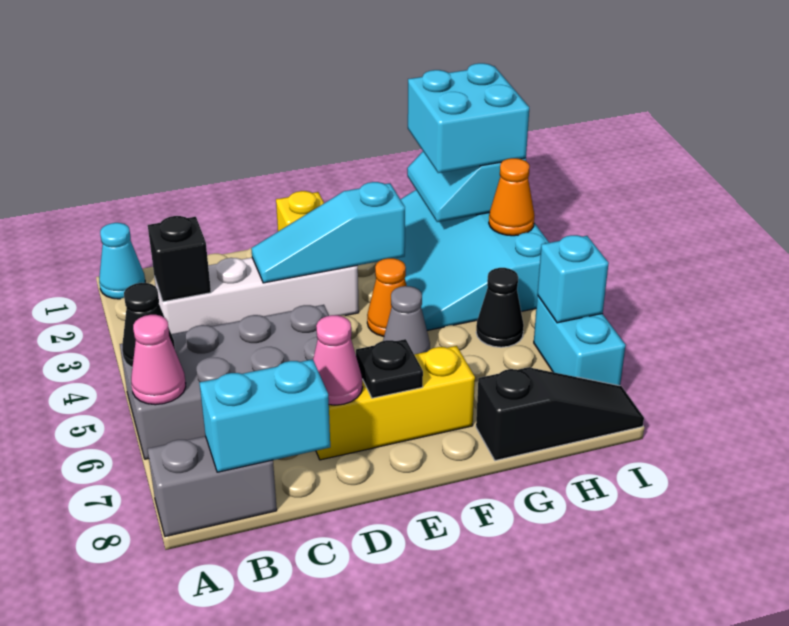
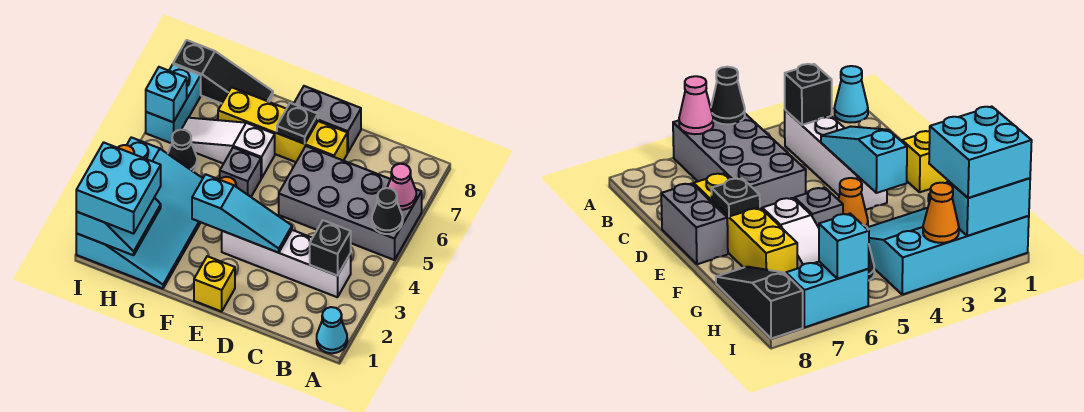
grey 1x2 brick [148,436,277,537] -> grey 1x2 brick moved to [294,86,361,153]
cyan 1x2 brick [199,359,330,472] -> none
yellow 1x3 brick [316,346,475,460] -> yellow 1x4 brick [218,87,347,162]
pink 1x1 cone [313,315,363,405] -> none
grey 1x1 cone [383,286,430,354] -> grey 1x1 brick [220,147,261,197]
none -> white 1x3 slope [181,118,275,178]
black 1x3 slope [476,367,644,461] -> black 1x3 slope turned to [173,40,273,103]

